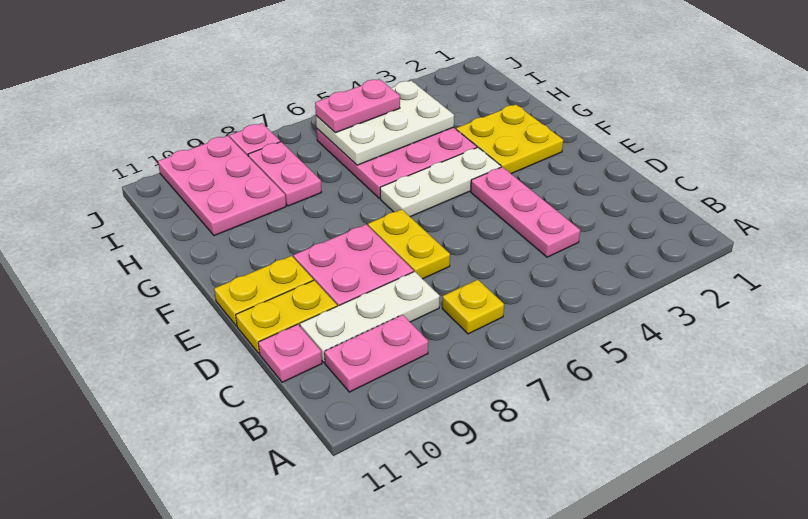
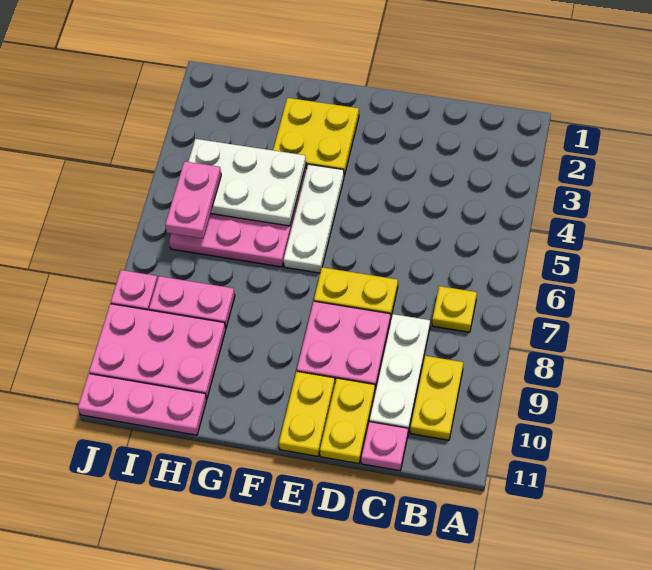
pink 1x2 plate [324,315,428,392] -> yellow 1x2 plate [410,356,463,440]
pink 1x3 plate [471,167,580,257] -> pink 1x3 plate moved to [78,374,207,435]
white 2x3 plate [316,81,454,165] -> white 2x3 plate turned to [188,139,306,226]

